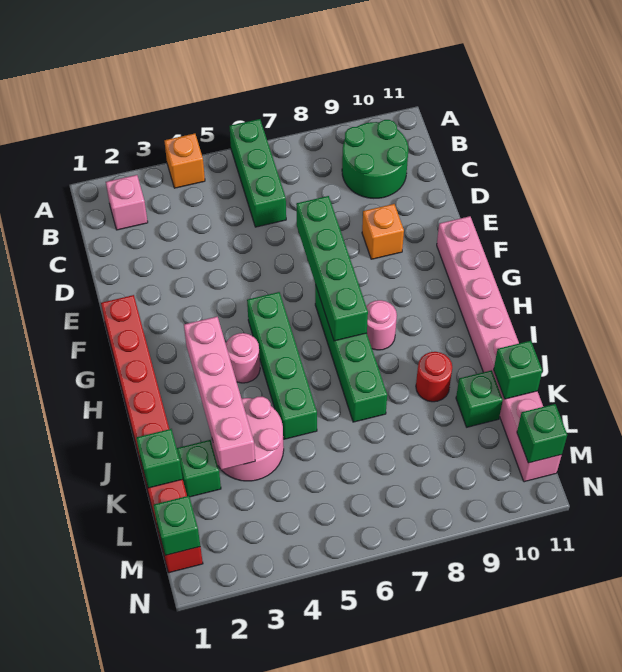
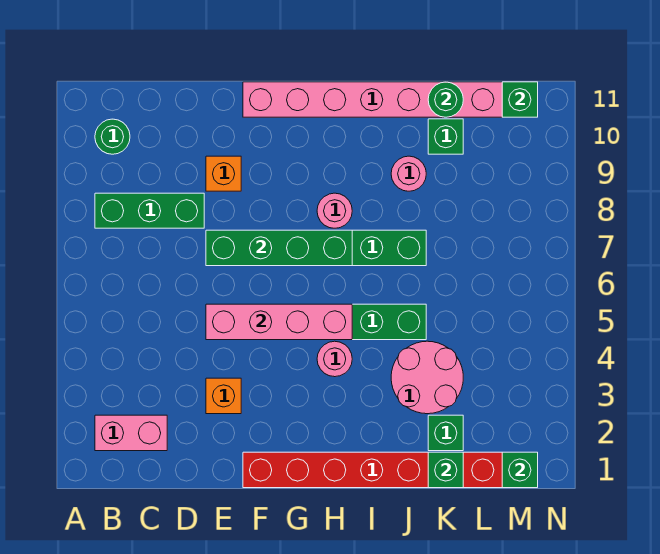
orange 1x1 brick [164,133,205,188] -> orange 1x1 brick moved to [206,378,241,414]
green 1x3 brick [230,119,286,227] -> green 1x3 brick moved to [95,193,204,228]
pink 1x1 brick [106,175,148,230] -> pink 1x2 brick [95,415,167,451]
green 2x2 round brick [342,120,408,198] -> green 1x1 round brick [95,119,130,154]
pink 1x4 brick [184,317,255,470] -> pink 1x4 brick moved to [206,304,352,340]
red 1x1 round brick [416,352,452,402] -> pink 1x1 round brick [391,156,426,191]
green 1x1 brick [494,341,542,399] -> green 1x1 round brick [428,82,463,117]

